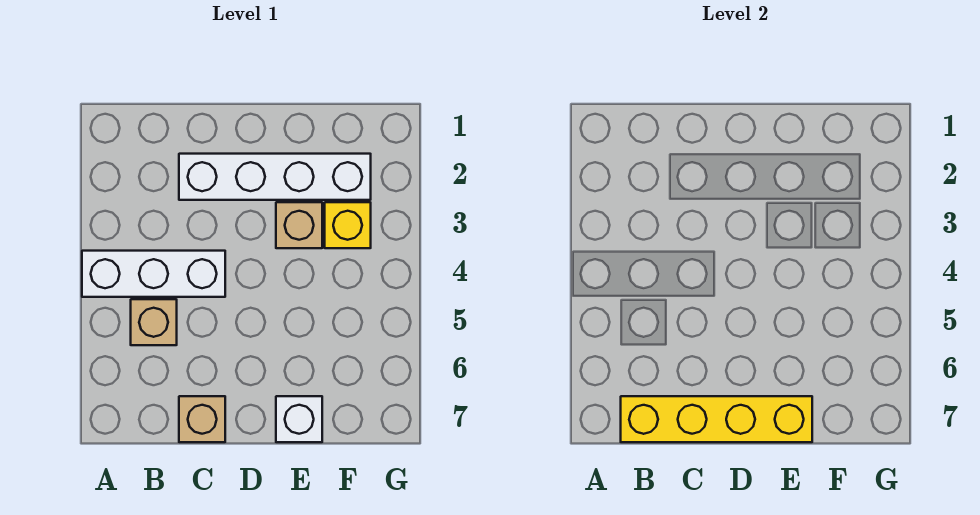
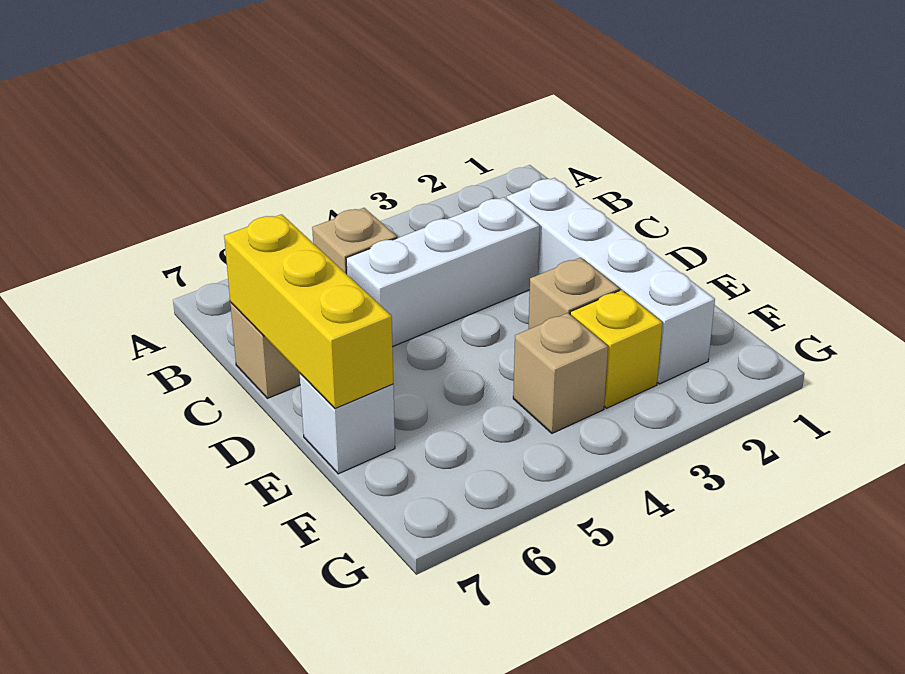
white 1x3 brick [82,251,225,297] -> white 1x3 brick turned to [346,197,540,347]
yellow 1x4 brick [621,396,812,442] -> yellow 1x3 brick [224,214,393,409]
none -> tan 1x1 brick [513,313,608,433]

